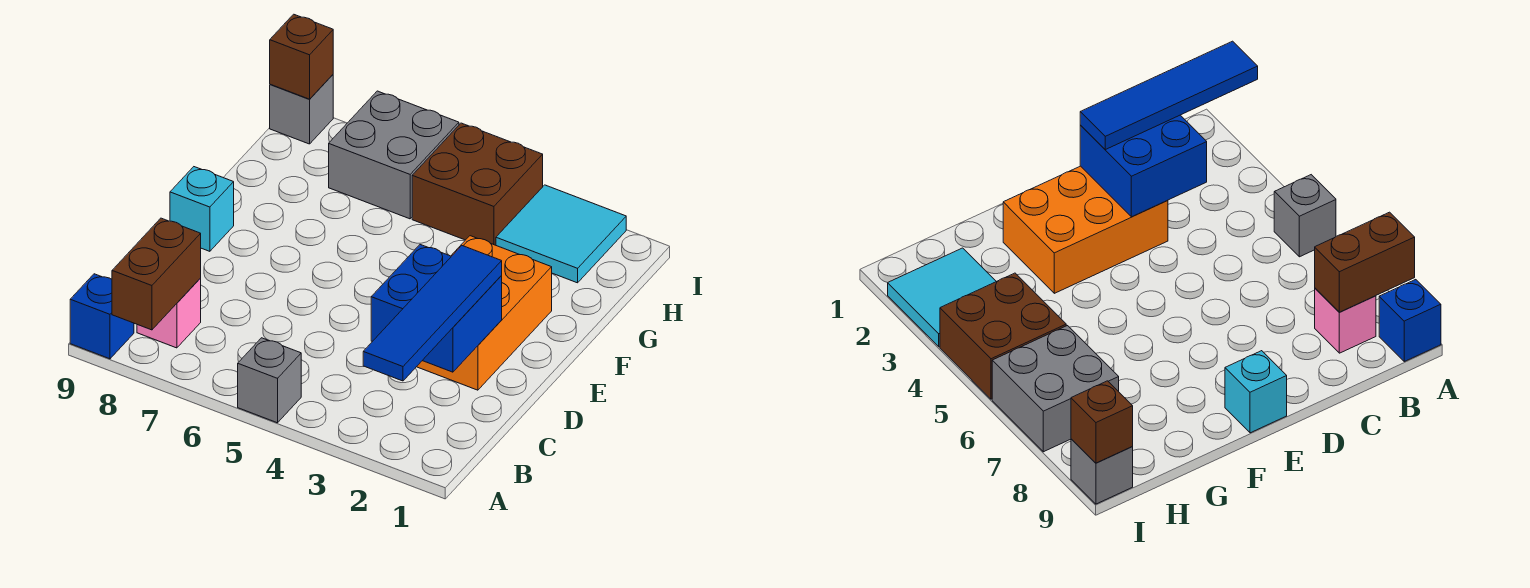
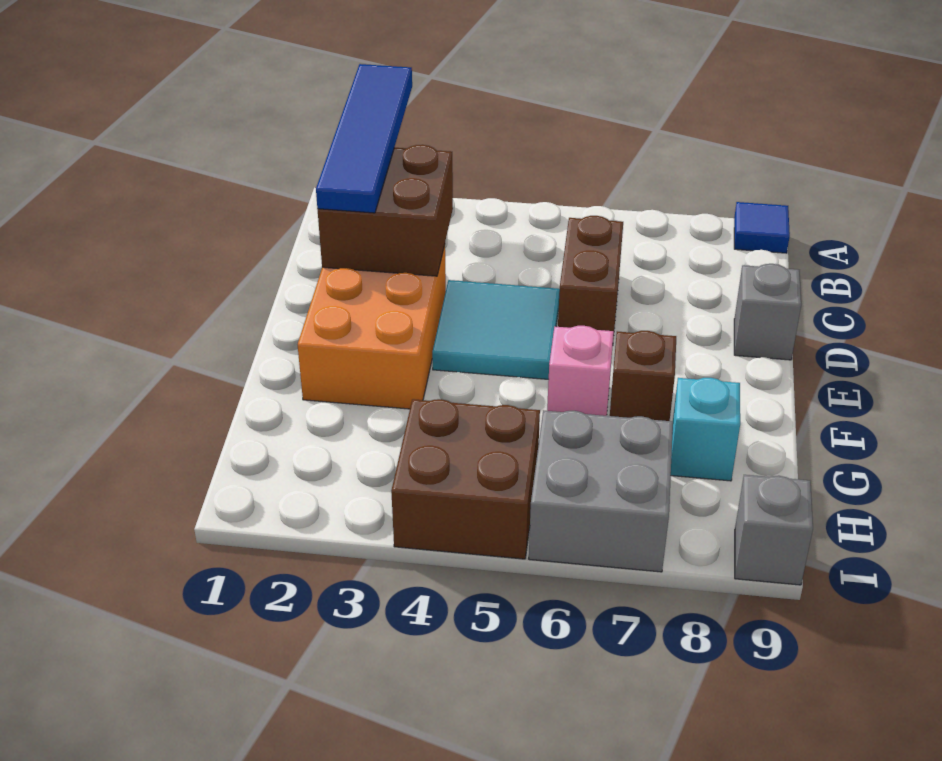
grey 1x1 brick [238,338,301,423] -> grey 1x1 brick moved to [734,264,801,360]
brown 1x2 brick [112,218,201,330] -> brown 1x2 brick moved to [558,216,623,339]
blue 1x1 brick [70,274,134,359] -> blue 1x1 tile [734,202,790,253]
pink 1x1 brick [137,278,201,348] -> pink 1x1 brick moved to [547,326,614,416]
blue 2x2 brick [371,245,502,372] -> brown 2x2 brick [318,145,453,276]
cyan 1x1 brick [170,167,234,251] -> cyan 1x1 brick moved to [671,378,740,481]
cyan 2x2 tile [496,185,626,283] -> cyan 2x2 tile moved to [432,280,560,379]
brown 1x1 brick [270,14,333,99] -> brown 1x1 brick moved to [610,331,676,421]

